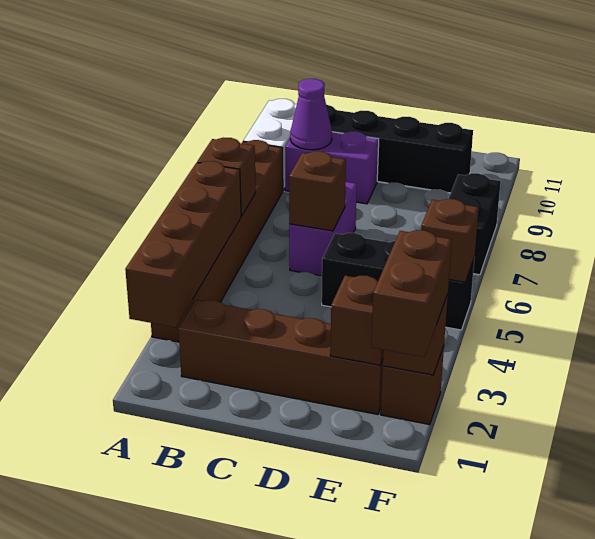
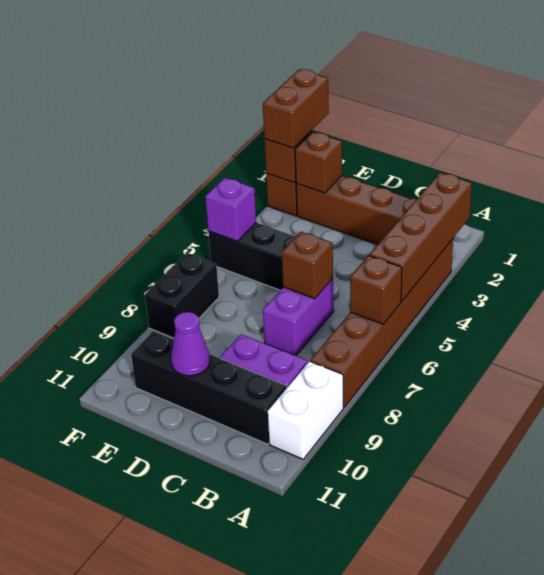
purple 1x1 cone [290,79,332,150] -> purple 1x1 cone moved to [171,312,210,376]
brown 1x1 brick [421,199,479,282] -> purple 1x1 brick [205,178,256,241]

